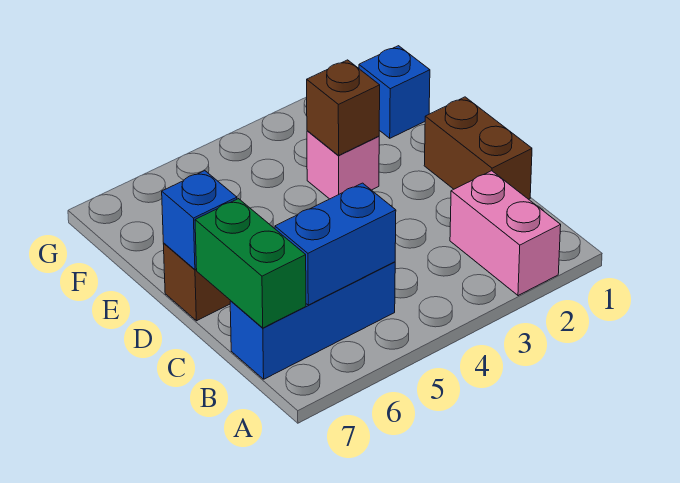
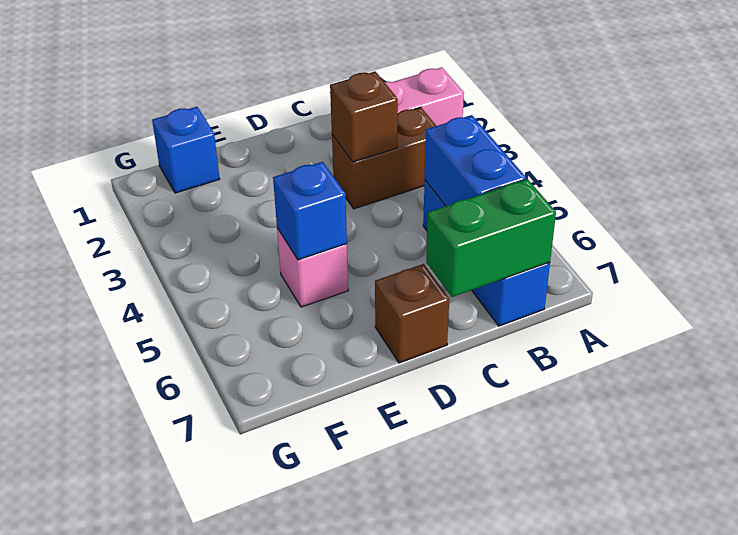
brown 1x2 brick [424,97,532,199] -> brown 1x2 brick moved to [332,107,436,209]
blue 1x1 brick [162,171,237,270] -> blue 1x1 brick moved to [273,162,347,260]
pink 1x1 brick [307,131,379,199] -> pink 1x1 brick moved to [277,228,348,307]
brown 1x1 brick [307,60,380,155] -> brown 1x1 brick moved to [330,71,398,162]

